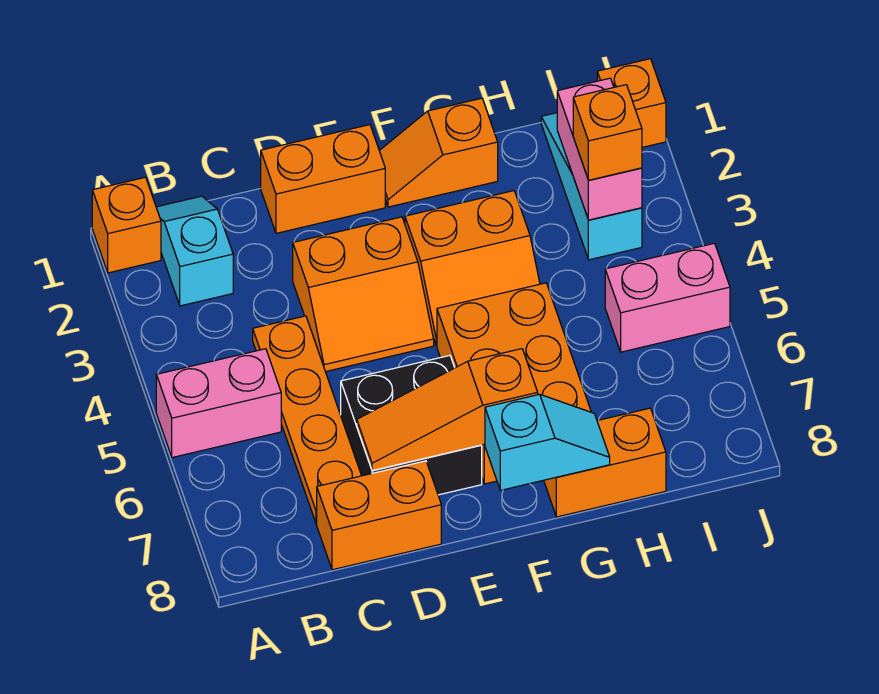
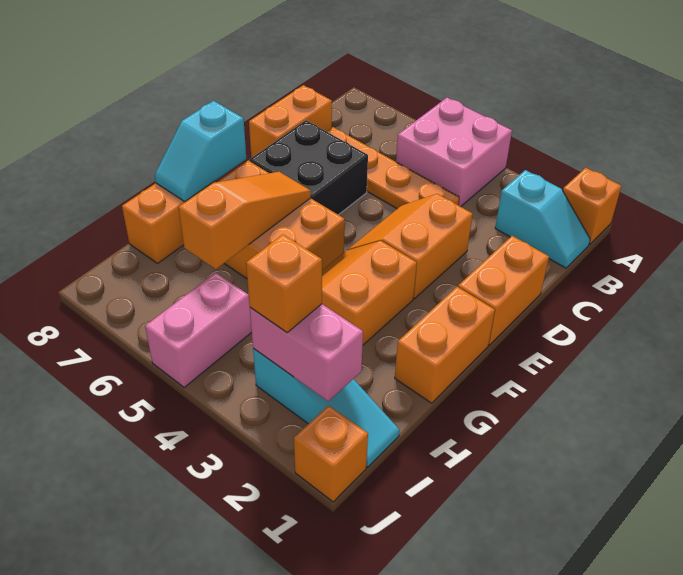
pink 1x2 brick [156,349,281,458] -> pink 2x2 brick [396,98,512,207]
orange 1x3 slope [357,349,538,471] -> orange 1x3 slope moved to [178,172,311,269]
orange 1x2 slope [380,98,498,207] -> orange 1x2 brick [395,287,495,403]

